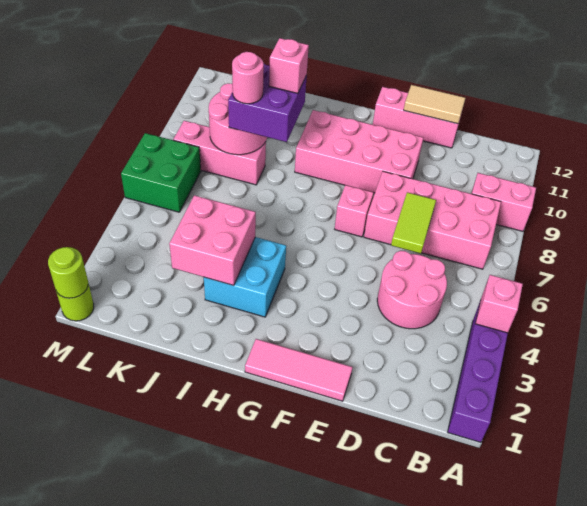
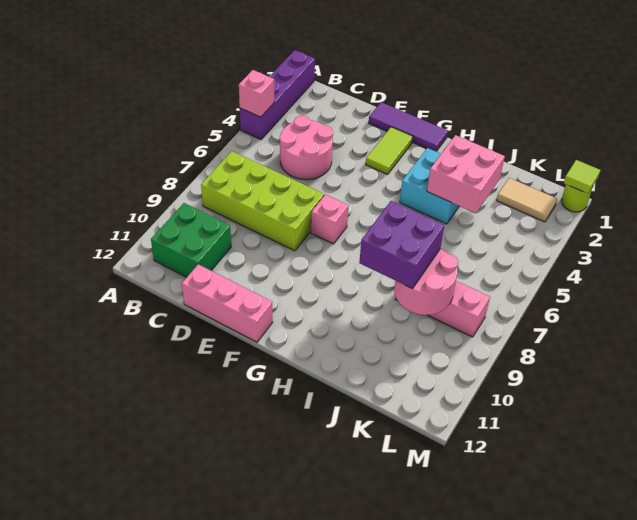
pink 1x2 brick [471,173,536,231] -> none
pink 2x4 brick [364,171,501,269] -> lime 2x4 brick [201,151,324,251]
lime 1x2 tile [391,192,436,253] -> lime 1x2 tile moved to [366,127,413,174]
tan 1x2 tile [404,85,465,124] -> tan 1x2 tile moved to [497,178,557,222]
pink 1x3 tile [245,339,353,401] -> purple 1x3 tile [369,102,448,151]
pink 2x4 brick [295,110,423,193] -> none
pink 1x1 brick [269,38,309,93] -> none
pink 1x1 round brick [232,52,264,104] -> none
green 2x2 brick [121,133,201,212] -> green 2x2 brick moved to [151,203,231,277]
lime 1x1 round brick [48,247,88,298] -> lime 1x1 tile [564,160,600,193]

